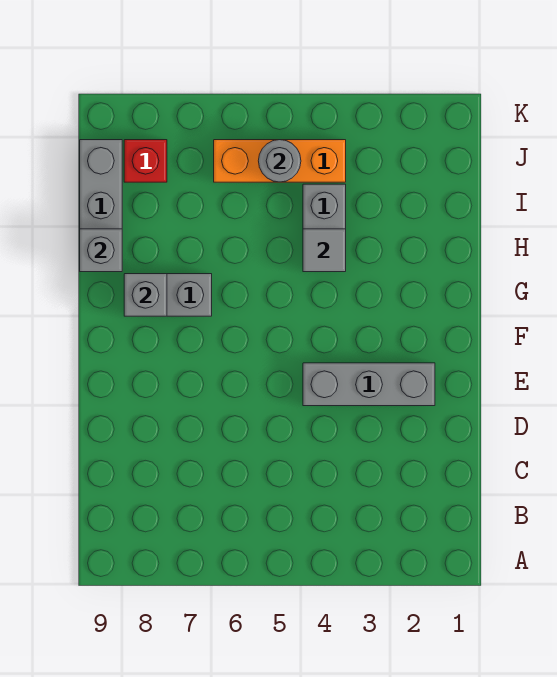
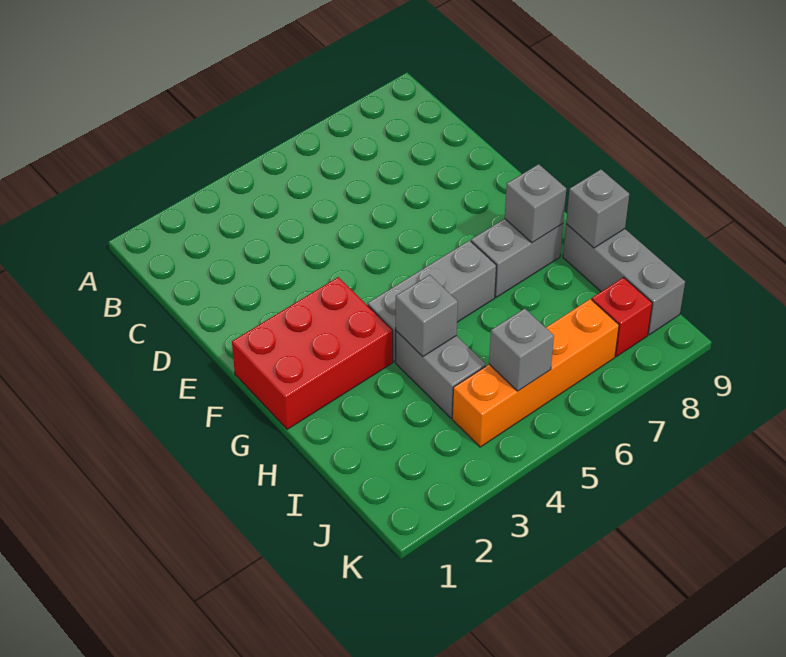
grey 1x3 brick [303,363,435,406] -> grey 1x3 brick moved to [368,240,497,362]
none -> red 2x3 brick [232,277,393,429]
grey 1x1 tile [303,229,346,272] -> grey 1x1 brick [396,275,458,356]
orange 1x3 brick [214,140,346,182] -> orange 1x4 brick [452,299,619,447]
grey 1x1 round brick [258,140,301,182] -> grey 1x1 brick [489,308,554,391]

